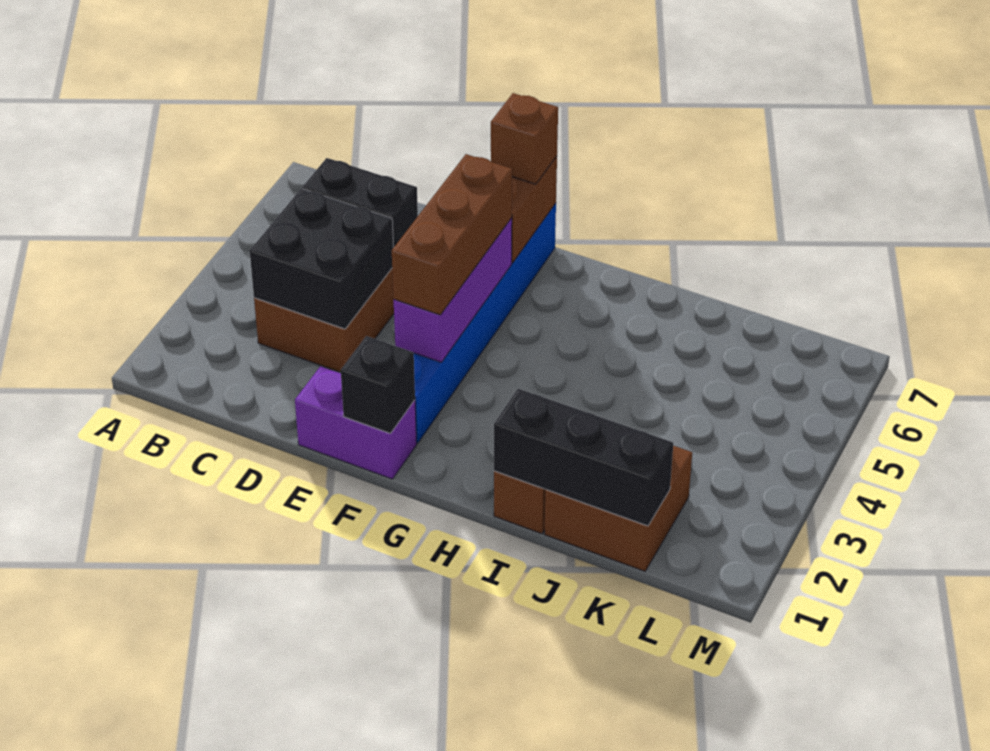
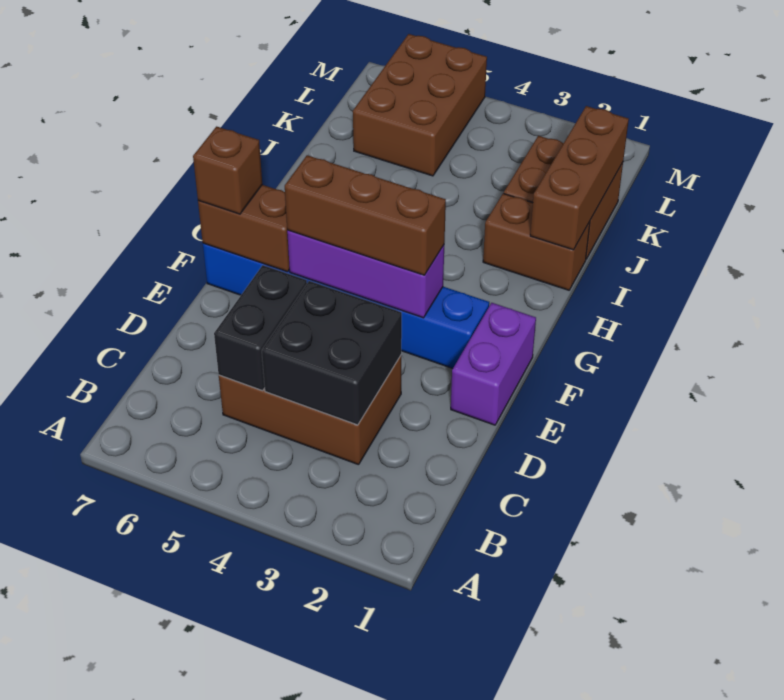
black 1x1 brick [341,336,415,433] -> none
black 1x3 brick [494,389,673,526] -> brown 1x3 brick [530,106,629,250]
none -> brown 2x3 brick [353,34,487,176]

